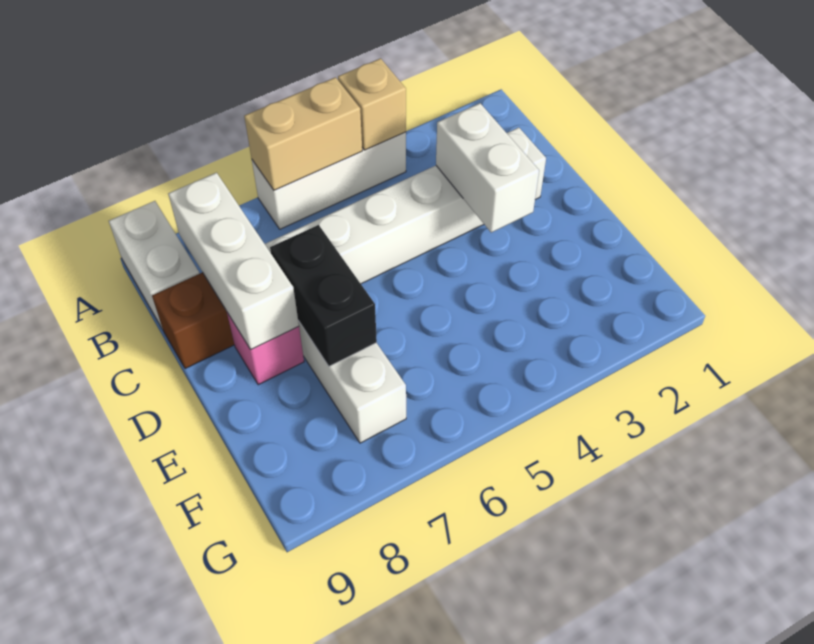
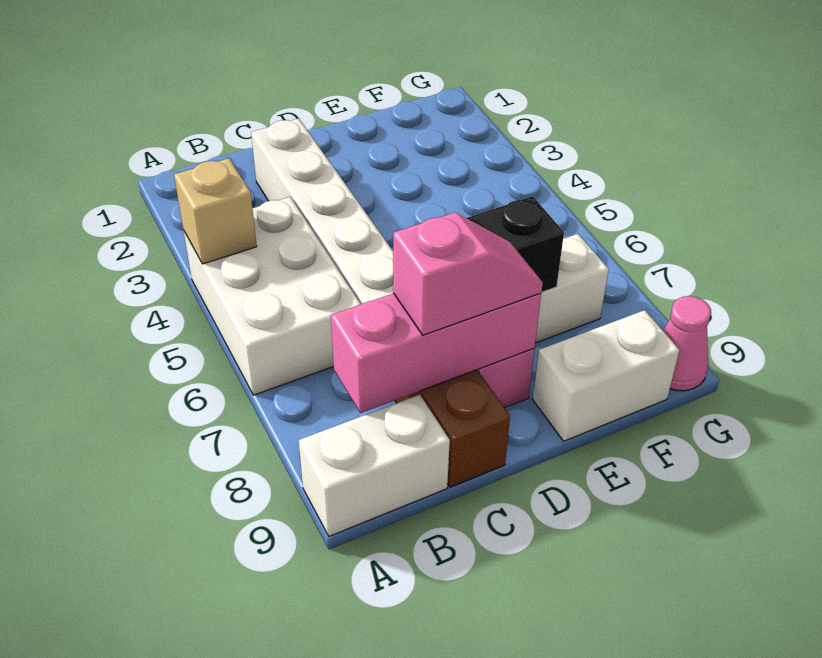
white 1x3 brick [252,132,406,229] -> white 2x3 brick [183,197,361,395]
tan 1x2 brick [244,77,362,190] -> none
white 1x3 brick [168,173,299,350] -> pink 1x3 brick [331,293,541,413]
white 1x2 brick [436,103,539,233] -> white 1x2 brick moved to [533,310,679,441]
none -> pink 1x2 slope [393,213,543,335]
none -> pink 1x1 cone [663,296,711,391]

